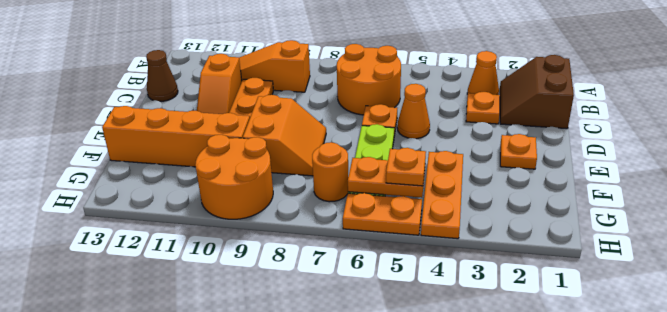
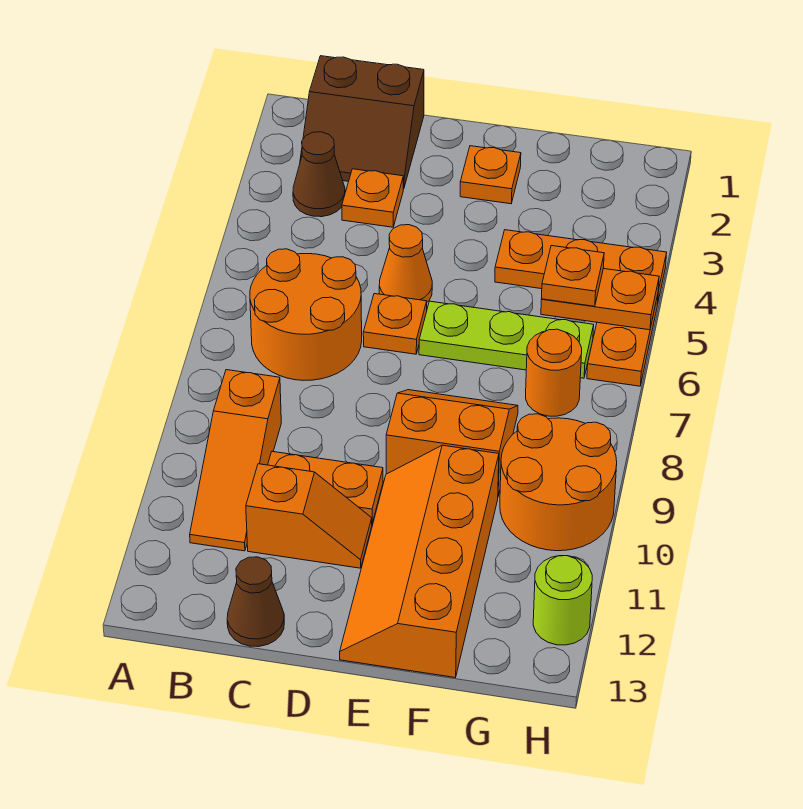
orange 1x1 cone [467,51,499,95] -> brown 1x1 cone [293,132,345,217]
orange 1x2 plate [348,157,425,198] -> orange 1x2 plate turned to [541,269,659,330]
none -> lime 1x1 round brick [533,556,592,645]

